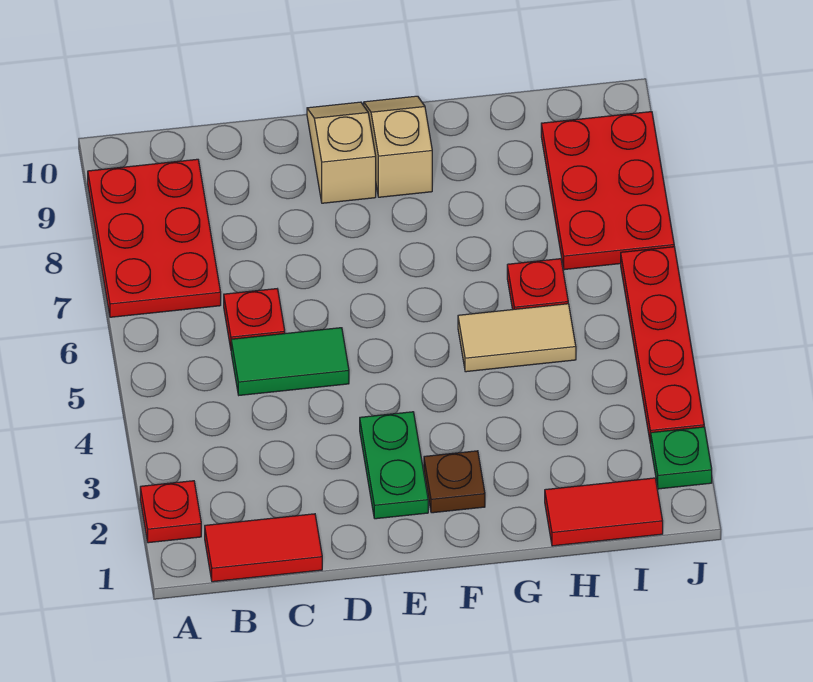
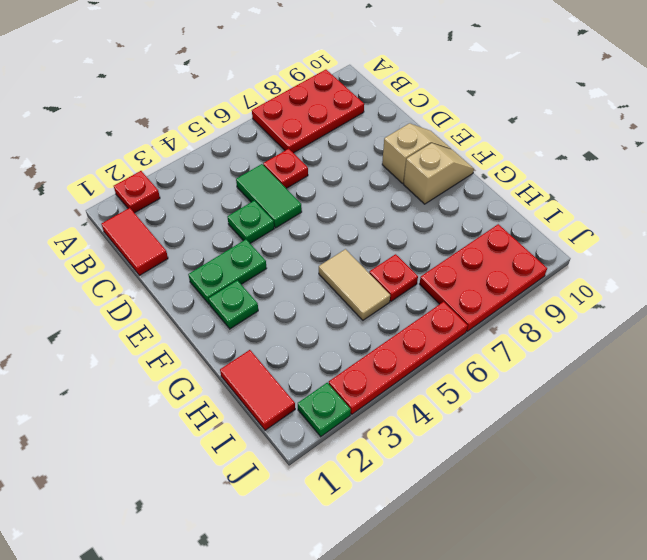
none -> green 1x1 plate [228,201,274,243]
brown 1x1 plate [424,451,485,513] -> green 1x1 plate [209,280,258,329]

